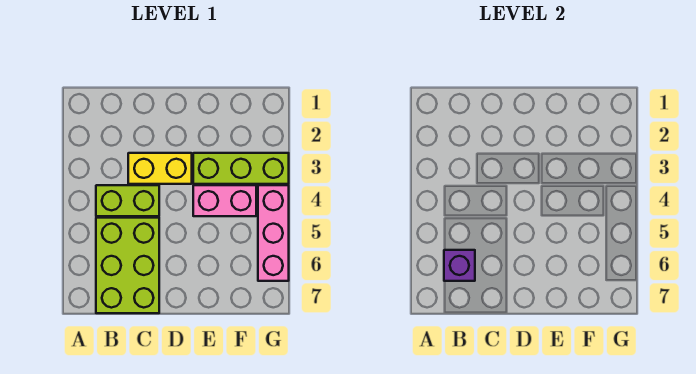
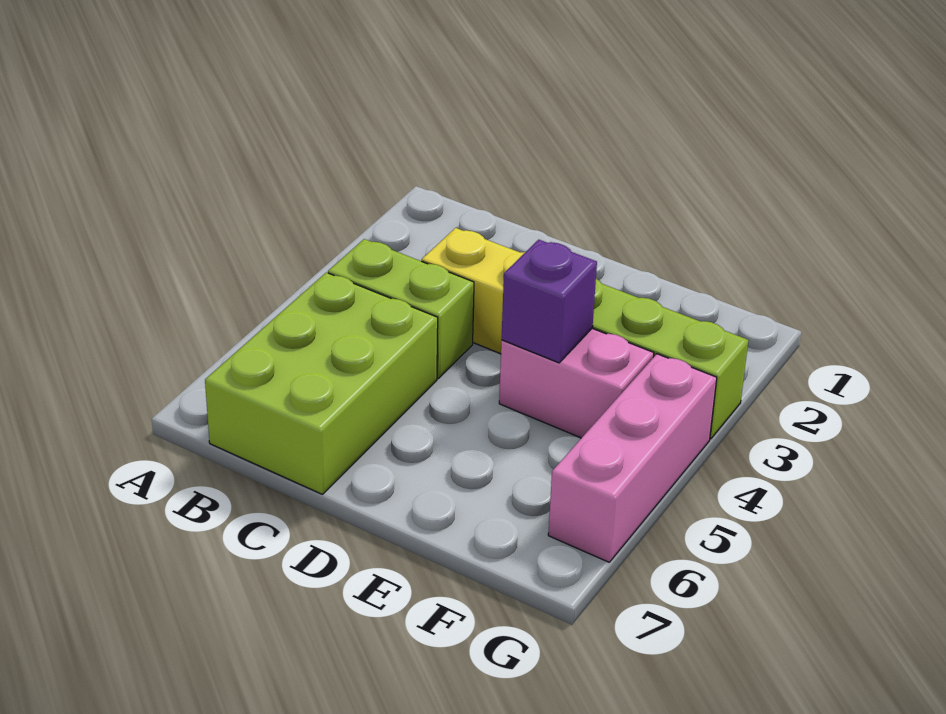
purple 1x1 brick [444,250,475,281] -> purple 1x1 brick moved to [502,240,597,363]

